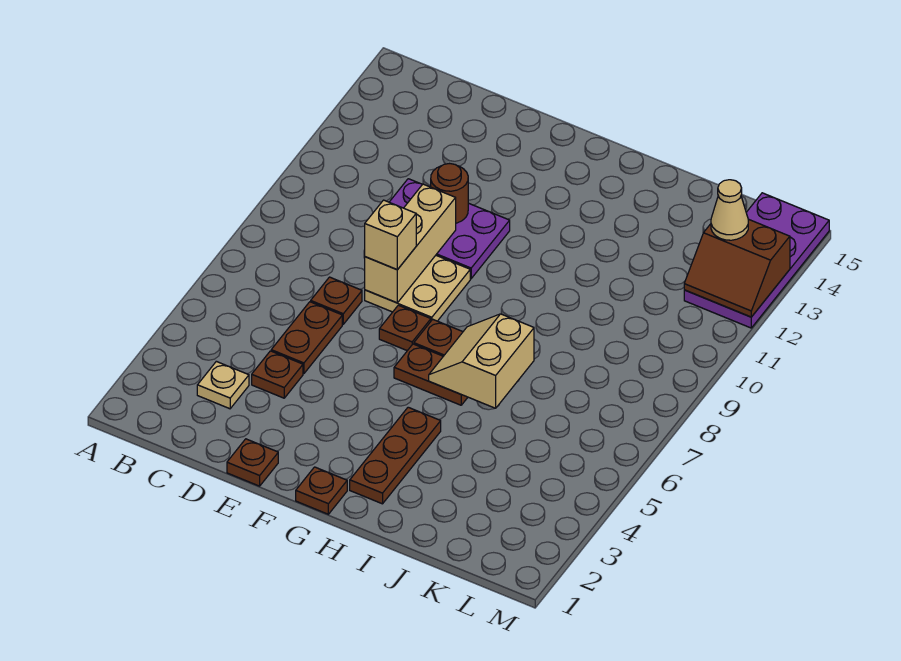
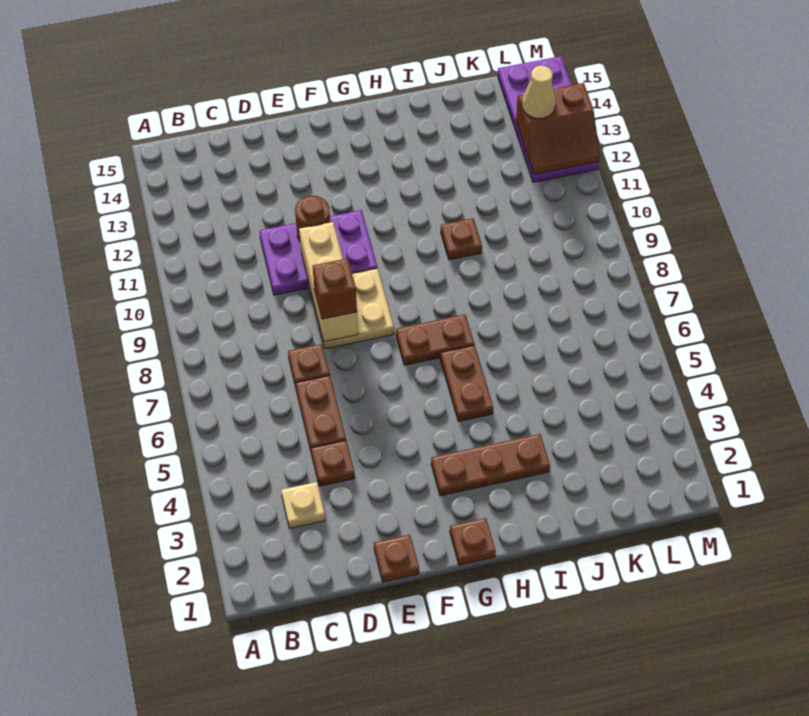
tan 1x1 brick [365,200,416,270] -> brown 1x1 brick [313,258,357,319]
brown 1x1 plate [379,305,431,351] -> brown 1x1 plate moved to [441,218,482,260]
brown 1x2 plate [394,344,468,405] -> brown 1x2 plate turned to [440,345,493,421]
brown 1x3 plate [350,407,441,504] -> brown 1x3 plate turned to [431,434,550,496]
tan 2x2 slope [429,314,534,408] -> none

